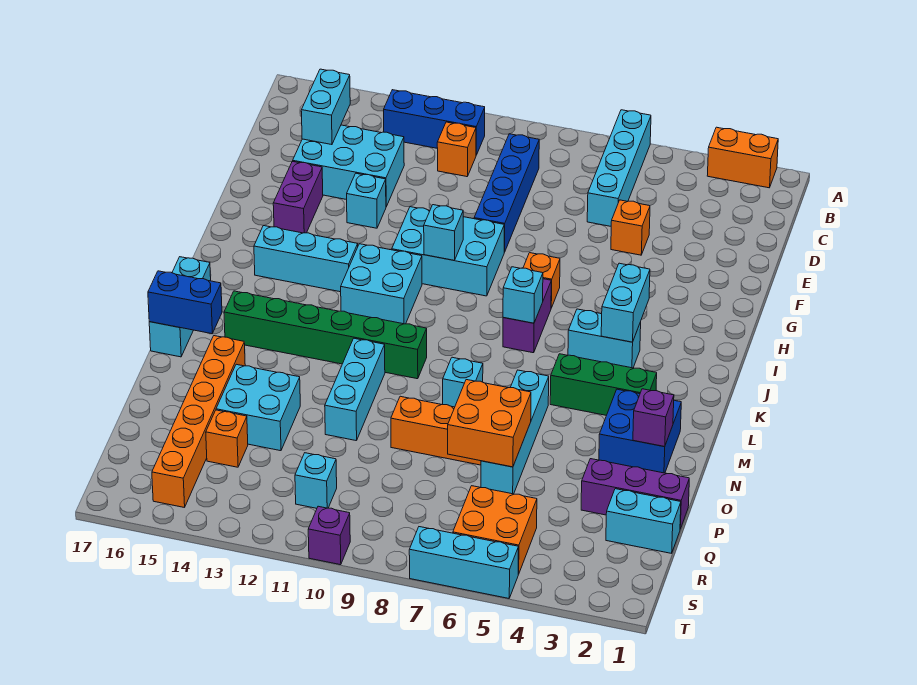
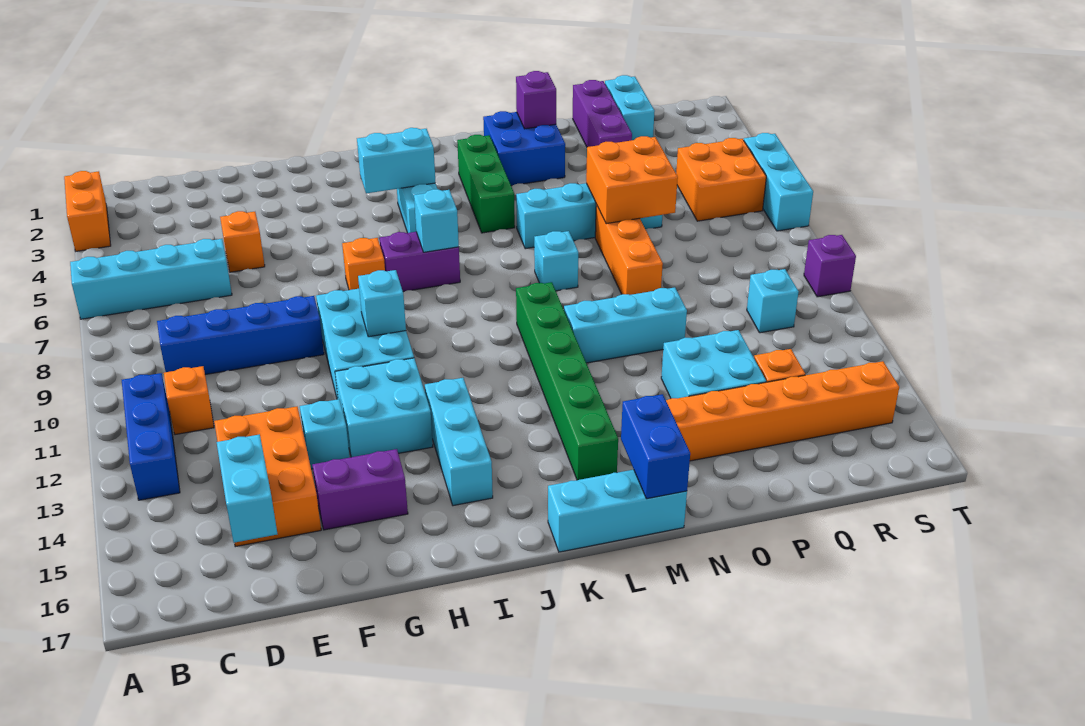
cyan 1x2 brick [301,69,350,145] -> cyan 1x2 brick turned to [217,434,277,543]
cyan 2x3 brick [293,125,404,207] -> orange 2x3 brick [214,407,321,547]
cyan 2x2 brick [341,244,422,324] -> cyan 2x2 brick moved to [335,358,433,457]

